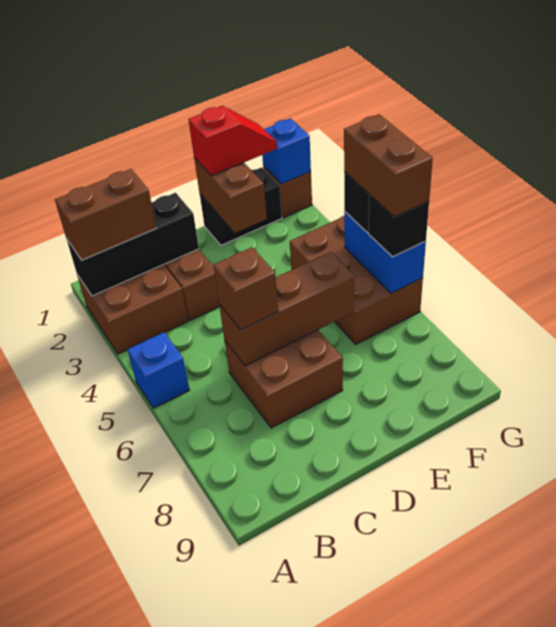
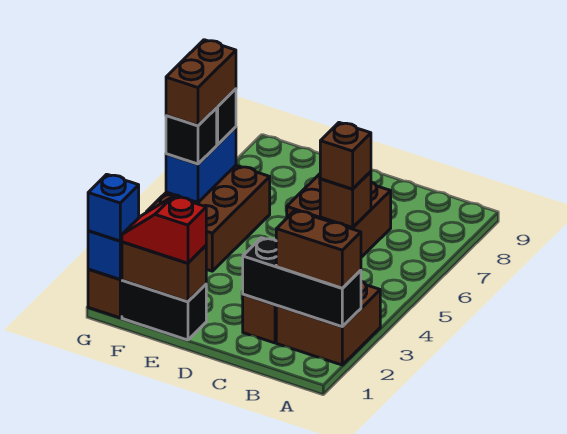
blue 1x1 brick [128,332,189,408] -> blue 1x1 brick moved to [88,174,139,241]
brown 1x3 brick [219,252,354,366] -> brown 1x1 brick [320,172,371,228]
brown 1x2 brick [194,158,267,233] -> brown 1x2 brick turned to [122,242,206,302]

